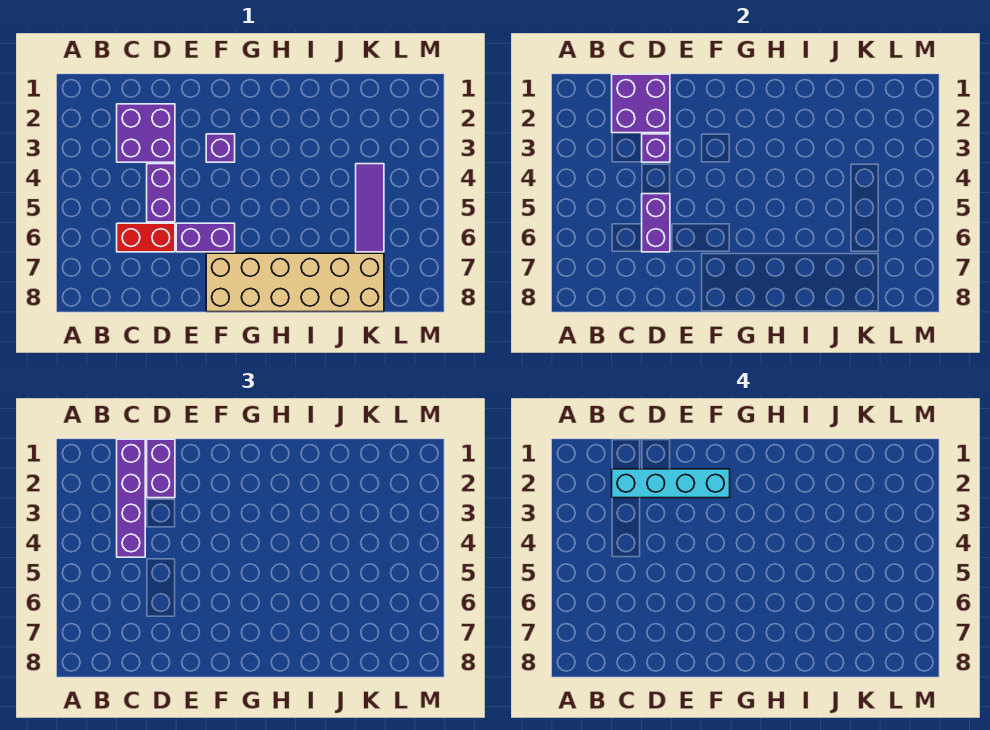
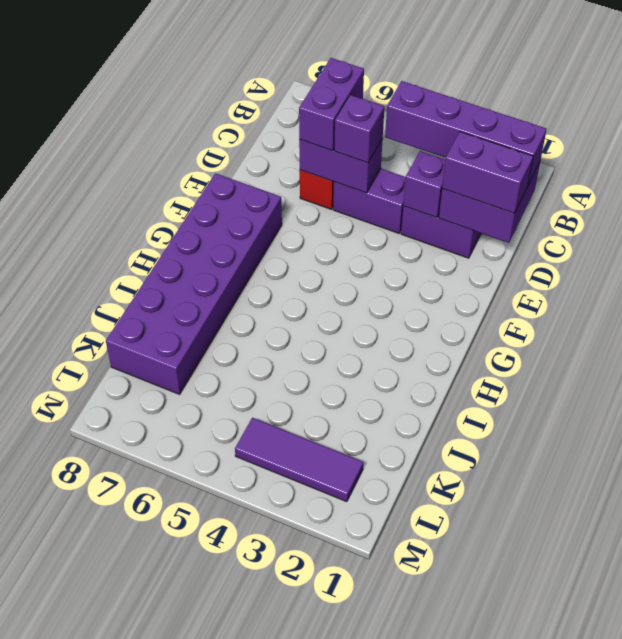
cyan 1x4 brick [612,469,730,498] -> none
purple 1x2 brick [176,223,235,252] -> purple 1x2 brick moved to [299,58,364,151]
purple 1x1 brick [206,134,235,162] -> purple 1x1 brick moved to [334,95,384,163]
tan 2x6 brick [206,253,384,312] -> purple 2x6 brick [106,173,282,394]
purple 1x3 tile [356,164,384,252] -> purple 1x3 tile moved to [235,418,363,502]

